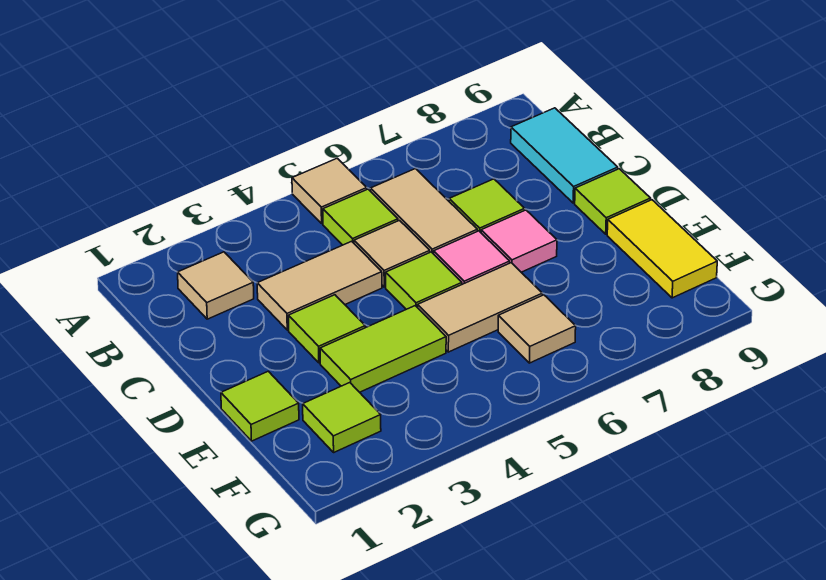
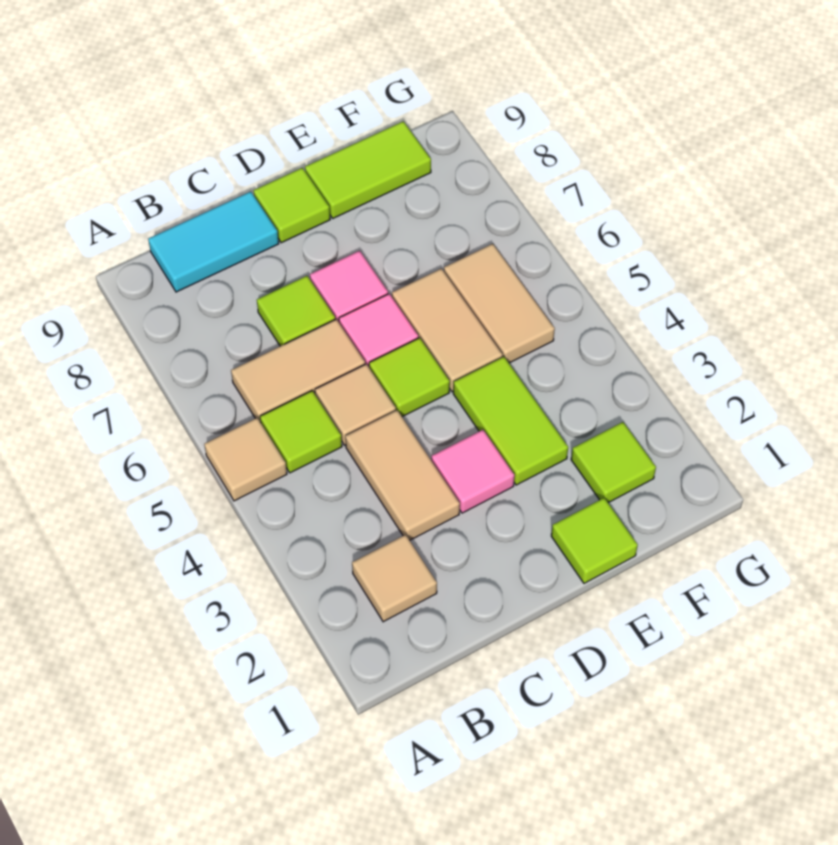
lime 1x1 tile [289,295,365,363] -> pink 1x1 tile [431,430,514,513]
yellow 1x2 tile [607,200,717,298] -> lime 1x2 tile [305,121,431,218]
tan 1x1 tile [498,295,576,363] -> tan 1x2 tile [444,244,555,363]

